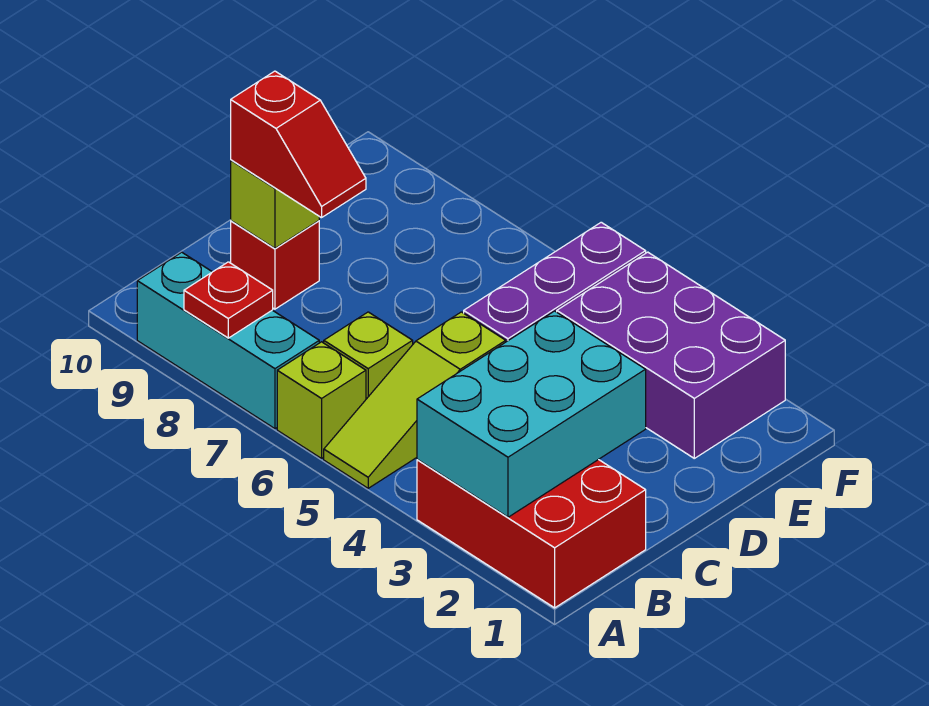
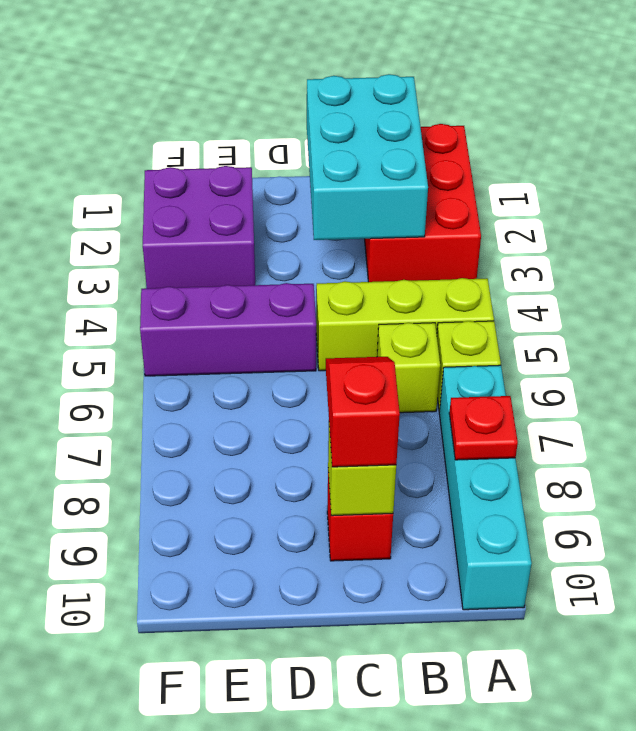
cyan 2x3 brick [417,311,646,517] -> cyan 2x3 brick turned to [307,74,428,240]
lime 1x3 slope [324,312,506,488] -> lime 1x3 brick [316,278,494,371]
cyan 1x3 brick [137,252,319,429] -> cyan 1x4 brick [439,365,532,610]
purple 2x3 brick [557,252,785,458] -> purple 2x2 brick [143,166,255,288]

